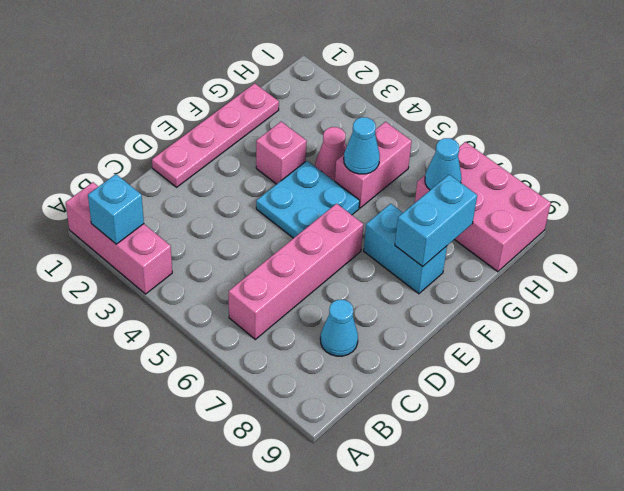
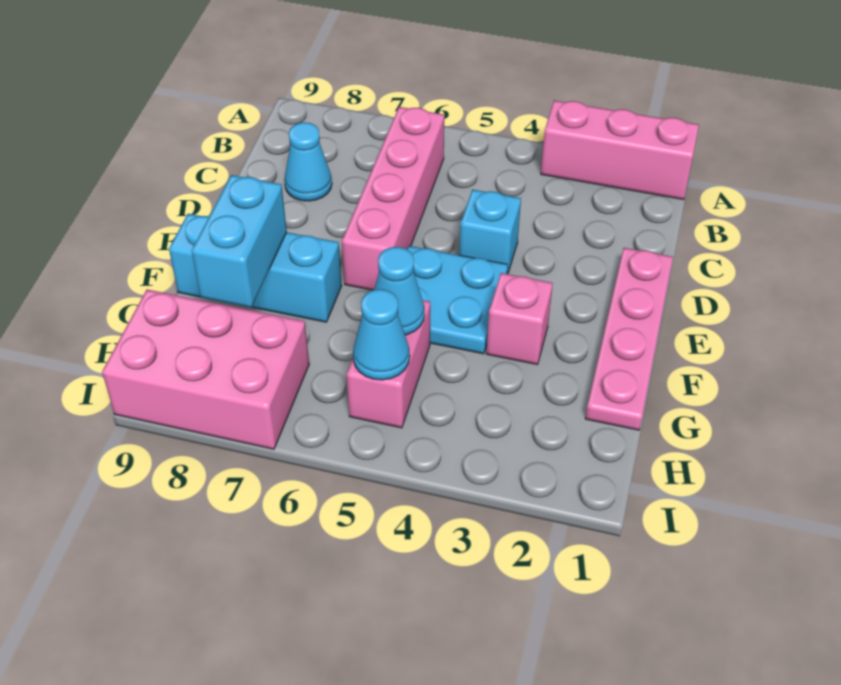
cyan 1x1 brick [88,174,144,244] -> cyan 1x1 brick moved to [459,189,521,274]
cyan 1x2 brick [364,204,447,294] -> cyan 1x3 brick [169,214,342,322]
pink 1x1 cone [315,127,346,181] -> none
cyan 1x1 cone [425,138,462,190] -> cyan 1x1 cone moved to [353,289,410,380]

